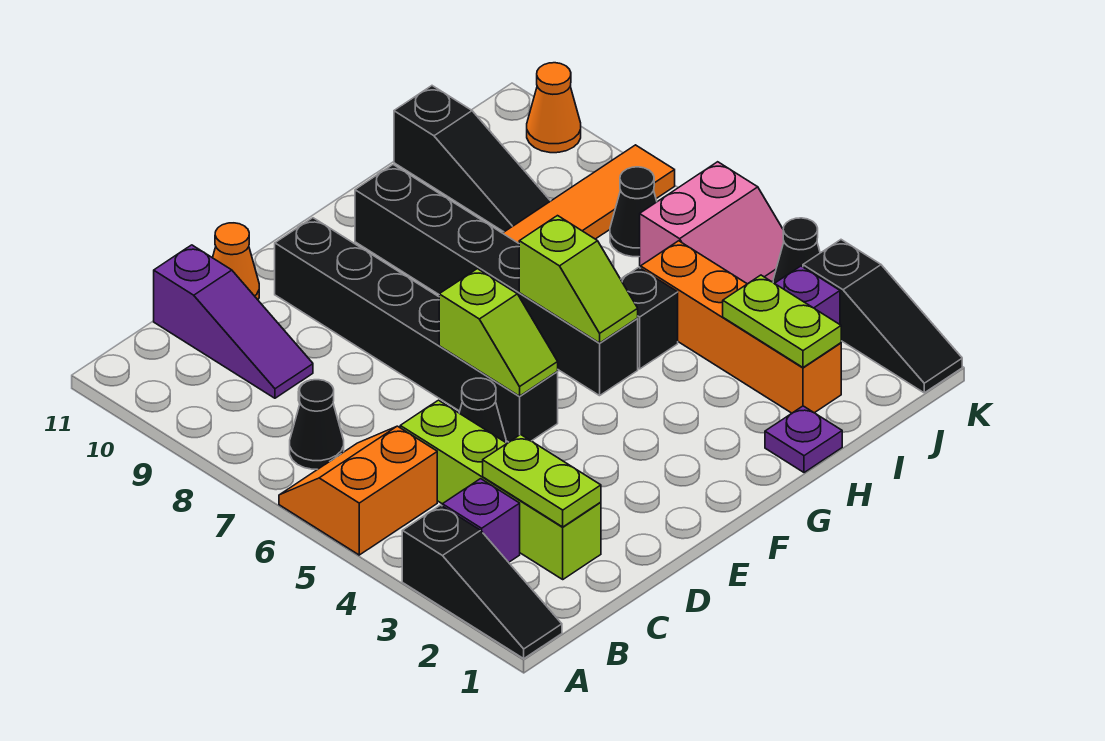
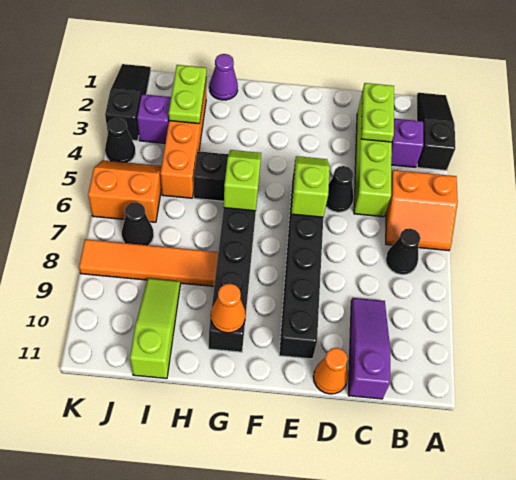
purple 1x1 plate [765,406,842,473] -> purple 1x1 cone [209,54,238,100]
black 1x3 slope [394,86,550,232] -> lime 1x3 slope [130,278,180,378]
pink 2x2 slope [640,162,784,284] -> orange 2x2 slope [88,160,162,222]
orange 1x1 cone [527,63,581,153] -> orange 1x1 cone moved to [211,284,246,333]

